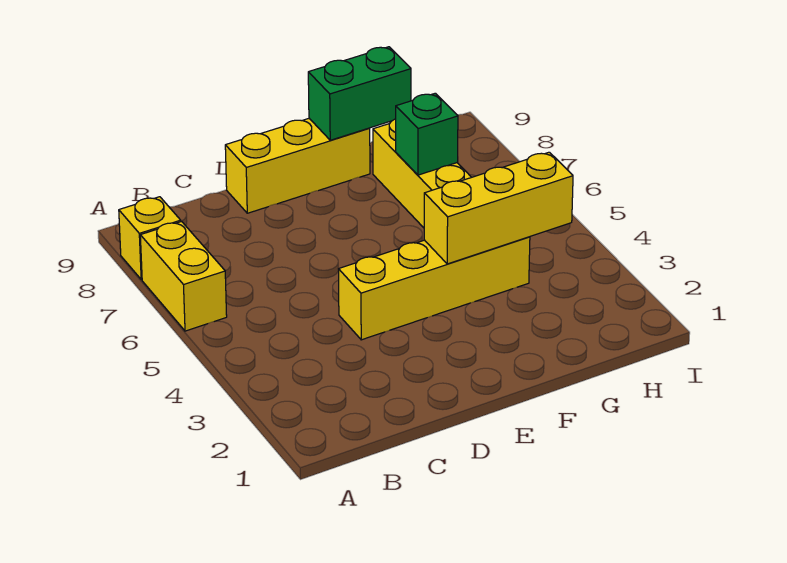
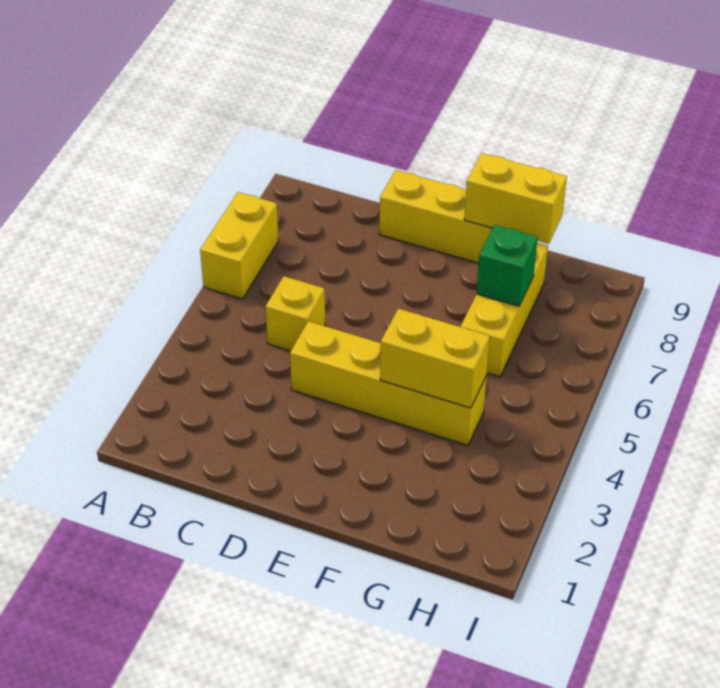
yellow 1x1 brick [119,197,181,280] -> yellow 1x1 brick moved to [265,276,325,351]
yellow 1x3 brick [424,152,573,264] -> yellow 1x2 brick [380,309,490,408]
green 1x2 brick [308,47,411,140] -> yellow 1x2 brick [464,153,567,244]

